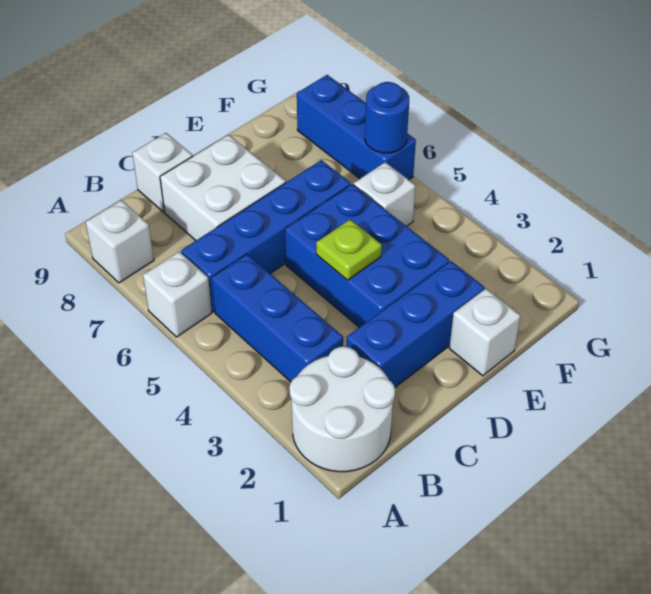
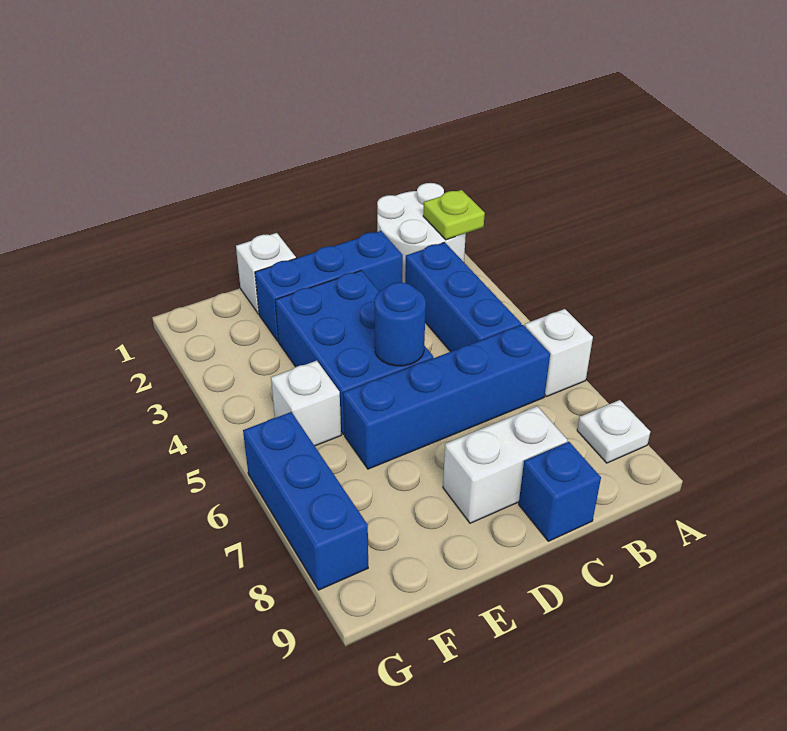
white 1x1 brick [86,200,154,283] -> white 1x1 plate [577,400,650,463]
white 2x2 brick [160,135,286,240] -> white 1x2 brick [443,406,567,523]
white 1x1 brick [132,133,193,212] -> blue 1x1 brick [519,442,601,541]
lime 1x1 plate [316,219,382,280] -> lime 1x1 plate moved to [423,190,485,240]
blue 1x1 round brick [365,82,409,153] -> blue 1x1 round brick moved to [374,282,426,366]

